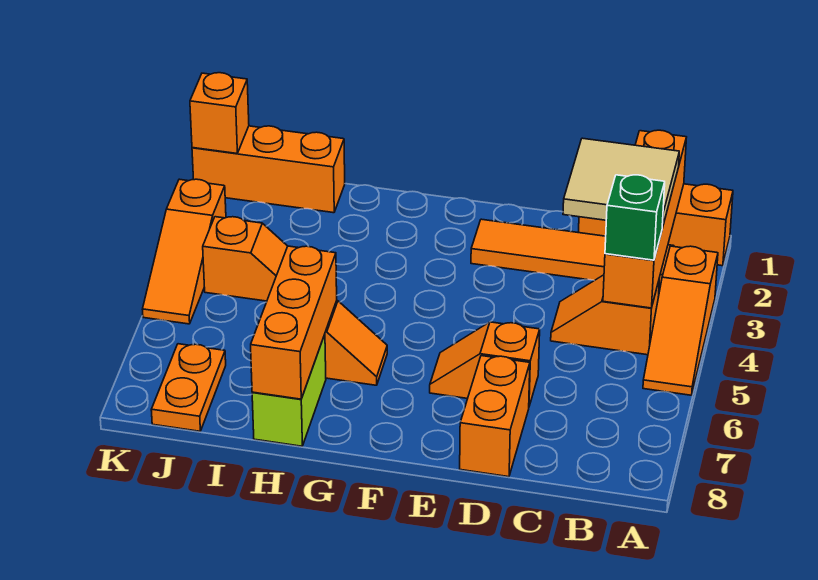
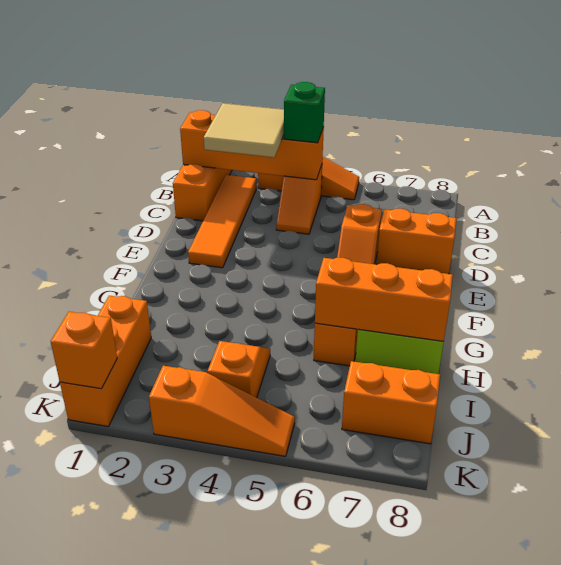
orange 1x2 plate [151,344,226,431] -> orange 1x2 brick [342,361,440,444]

